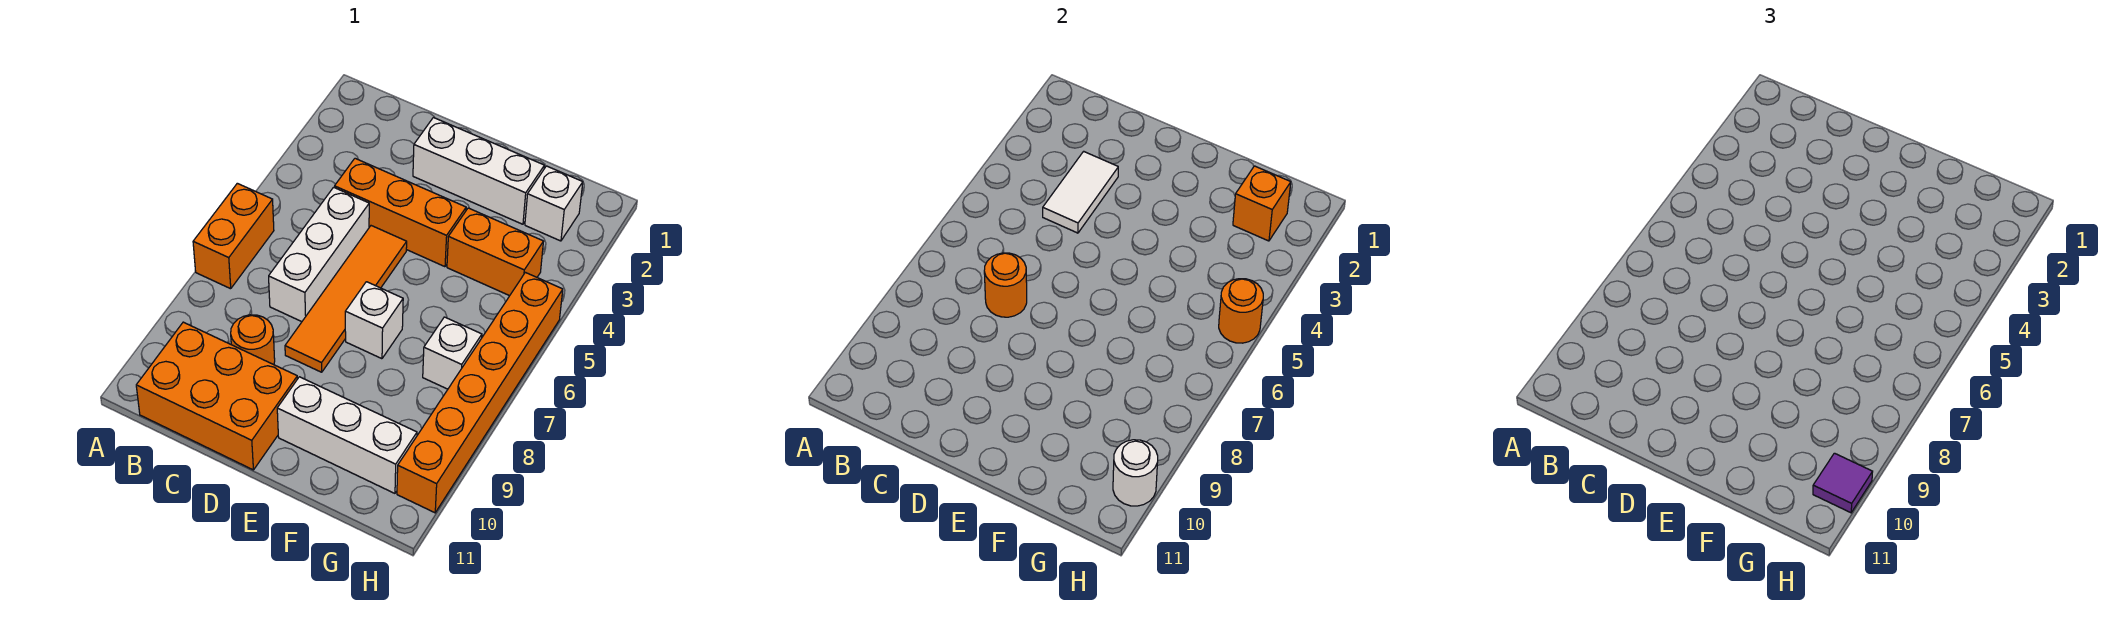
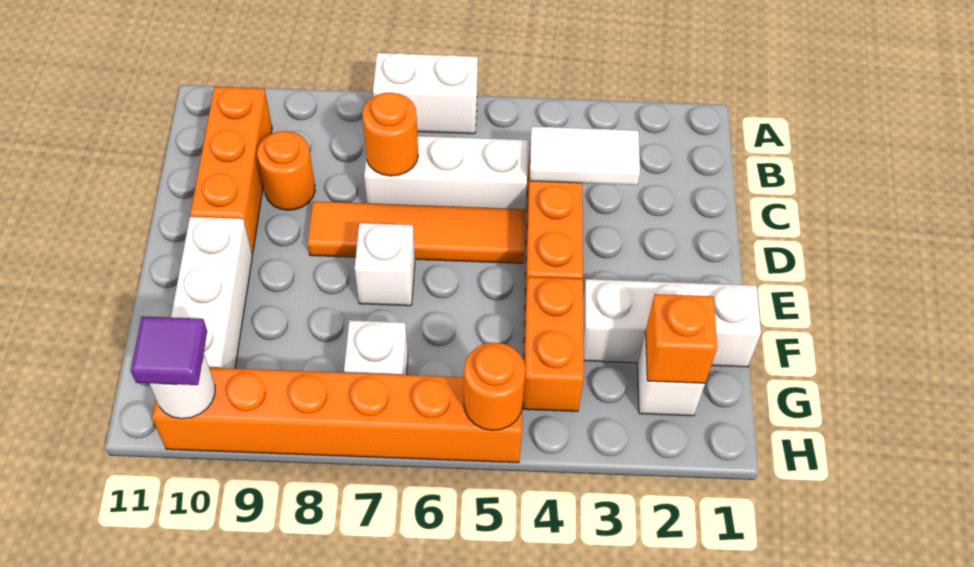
orange 1x2 brick [193,183,274,289] -> white 1x2 brick [373,53,478,134]
orange 2x3 brick [136,322,297,470] -> orange 1x3 brick [190,87,272,253]
white 1x3 brick [413,118,544,224] -> white 1x3 brick turned to [583,279,761,367]

